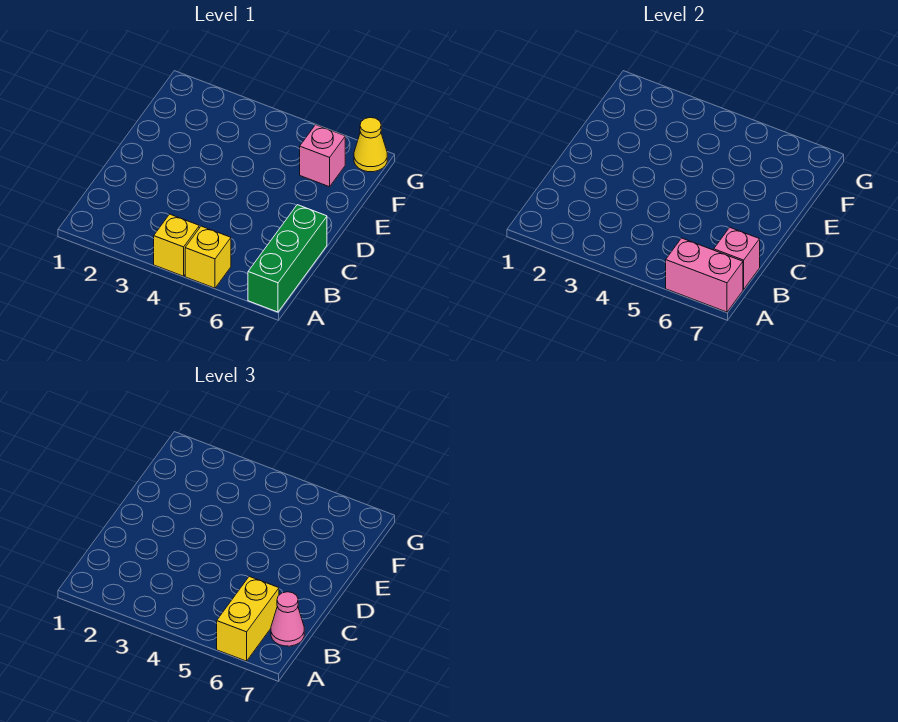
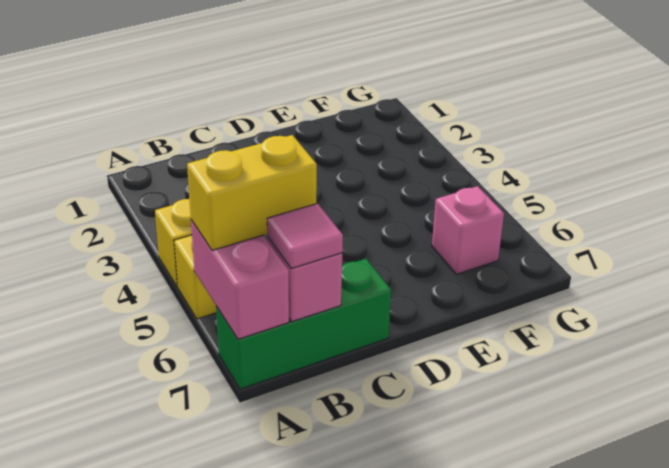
pink 1x1 cone [271,592,304,646] -> pink 1x1 tile [267,203,343,269]
yellow 1x1 cone [354,117,387,172] -> none

